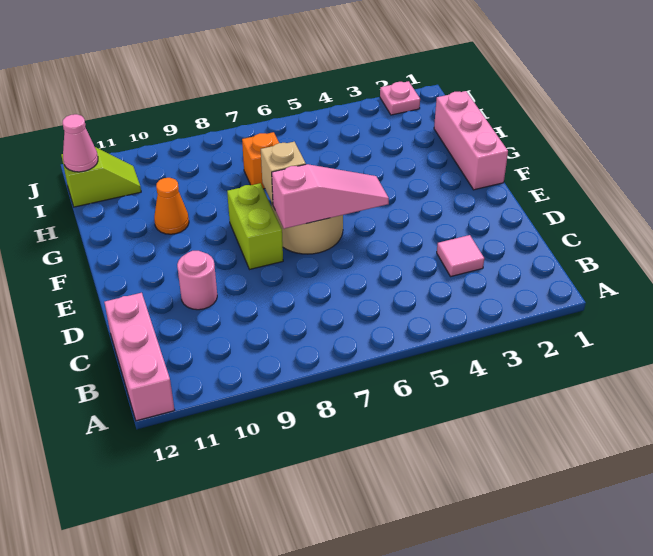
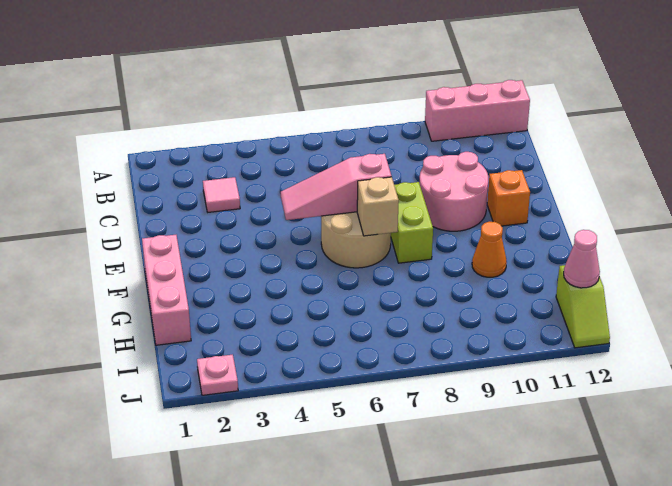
pink 1x3 brick [104,293,175,421] -> pink 1x3 brick turned to [425,80,530,141]
pink 1x1 round brick [177,251,217,310] -> pink 2x2 round brick [419,152,488,231]
orange 1x1 brick [242,132,279,189] -> orange 1x1 brick moved to [487,170,530,226]
lime 1x2 slope [61,147,141,207] -> lime 1x2 slope turned to [556,265,610,348]

